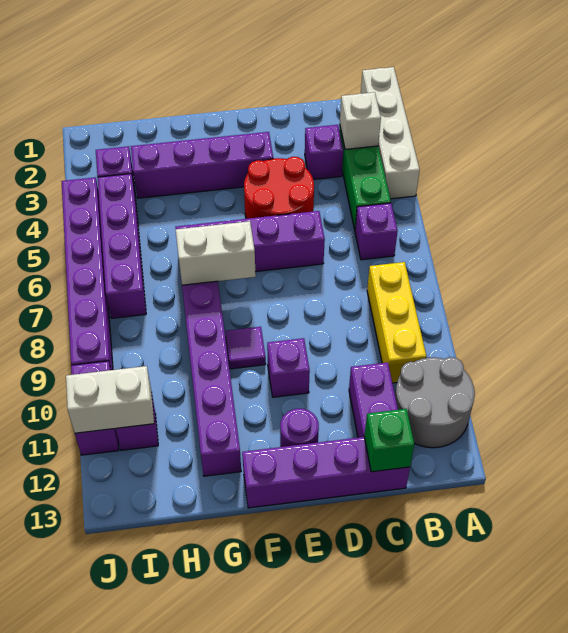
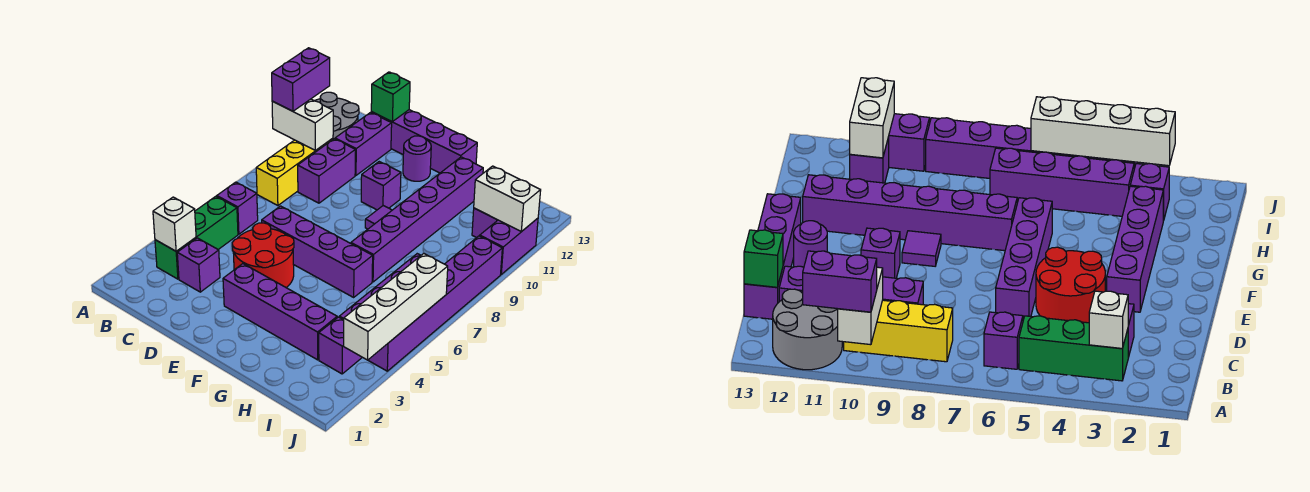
white 1x4 brick [361,67,420,199] -> white 1x4 brick moved to [344,254,448,360]
none -> purple 1x2 brick [272,48,330,111]
none -> purple 1x2 brick [298,139,355,203]
white 1x2 brick [176,221,256,285] -> white 1x2 brick moved to [272,99,333,150]

